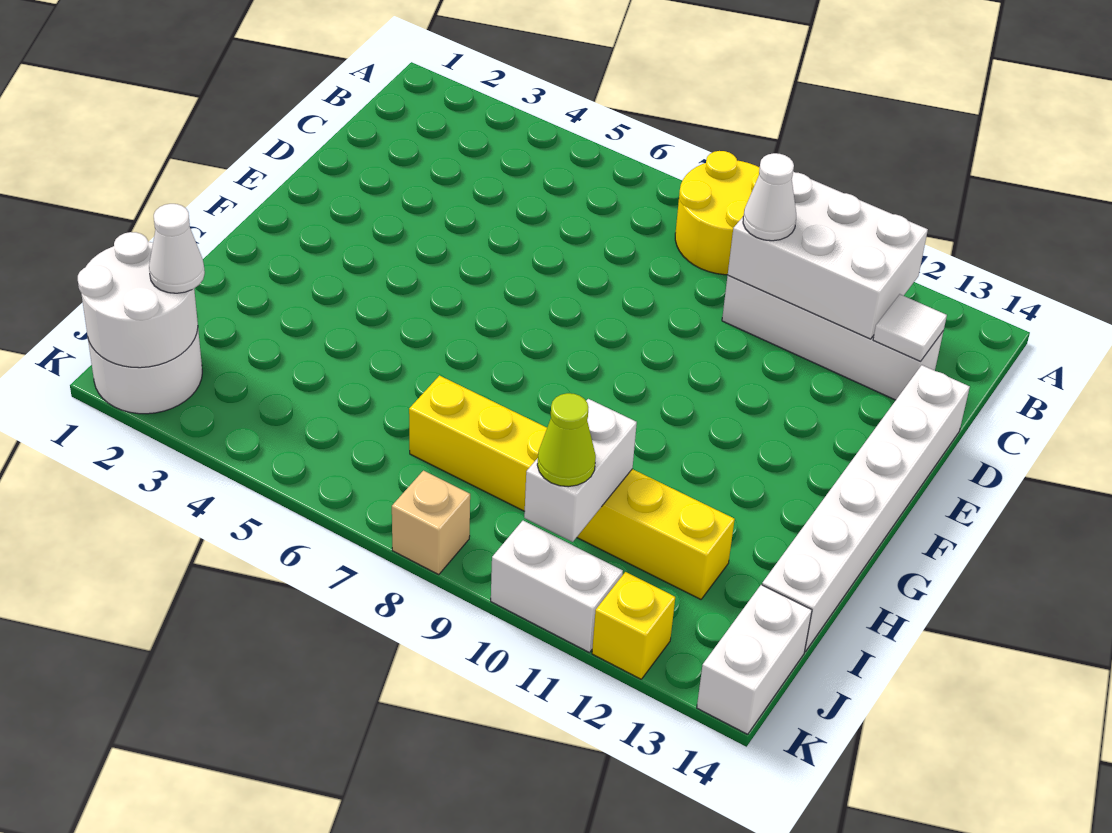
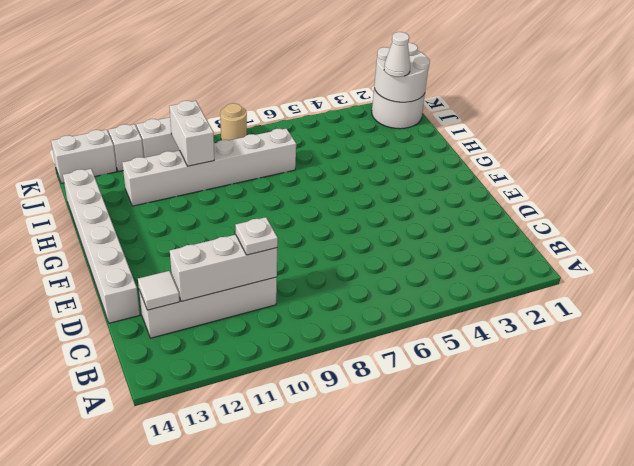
yellow 2x2 round brick [675,151,760,275] -> none
white 2x3 brick [728,172,928,339] -> white 1x3 brick [170,235,277,301]
white 1x1 cone [743,153,796,241] -> white 1x1 plate [235,217,278,255]
yellow 1x6 brick [409,376,735,599] -> white 1x6 brick [122,129,296,206]
lime 1x1 cone [537,393,596,487] -> none
white 1x2 brick [697,585,812,734] -> white 1x2 brick turned to [51,130,117,183]
tan 1x1 brick [392,471,470,574] -> tan 1x1 round brick [220,103,247,140]
yellow 1x1 brick [592,572,675,679] -> white 1x1 brick [109,124,144,172]

